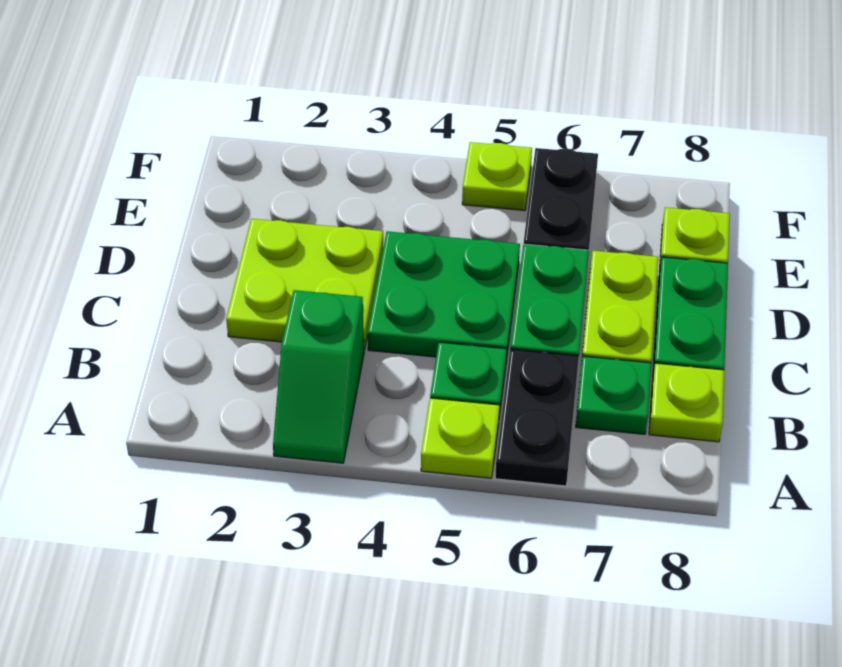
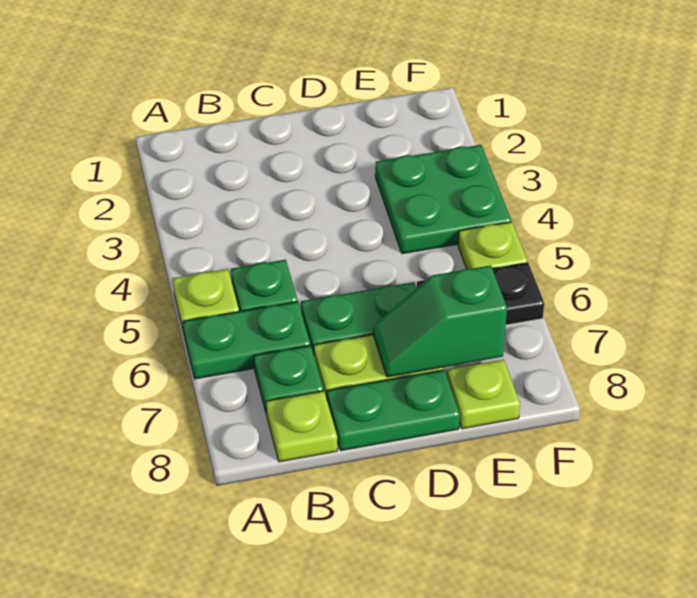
green 1x2 slope [273,290,364,463] -> green 1x2 slope moved to [373,265,507,377]
black 1x2 plate [495,349,579,486] -> green 1x2 plate [183,302,310,379]
lime 2x2 plate [226,219,383,350] -> none
green 2x2 plate [368,231,520,361] -> green 2x2 plate moved to [375,145,511,254]

